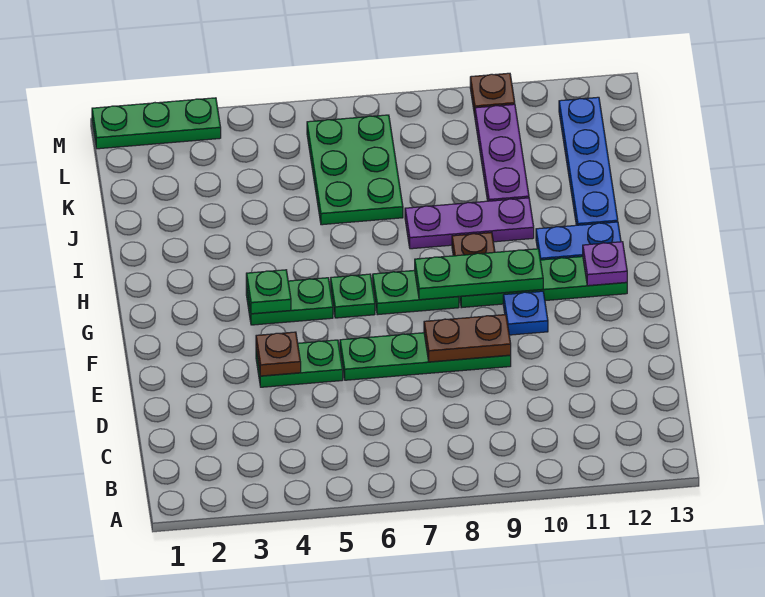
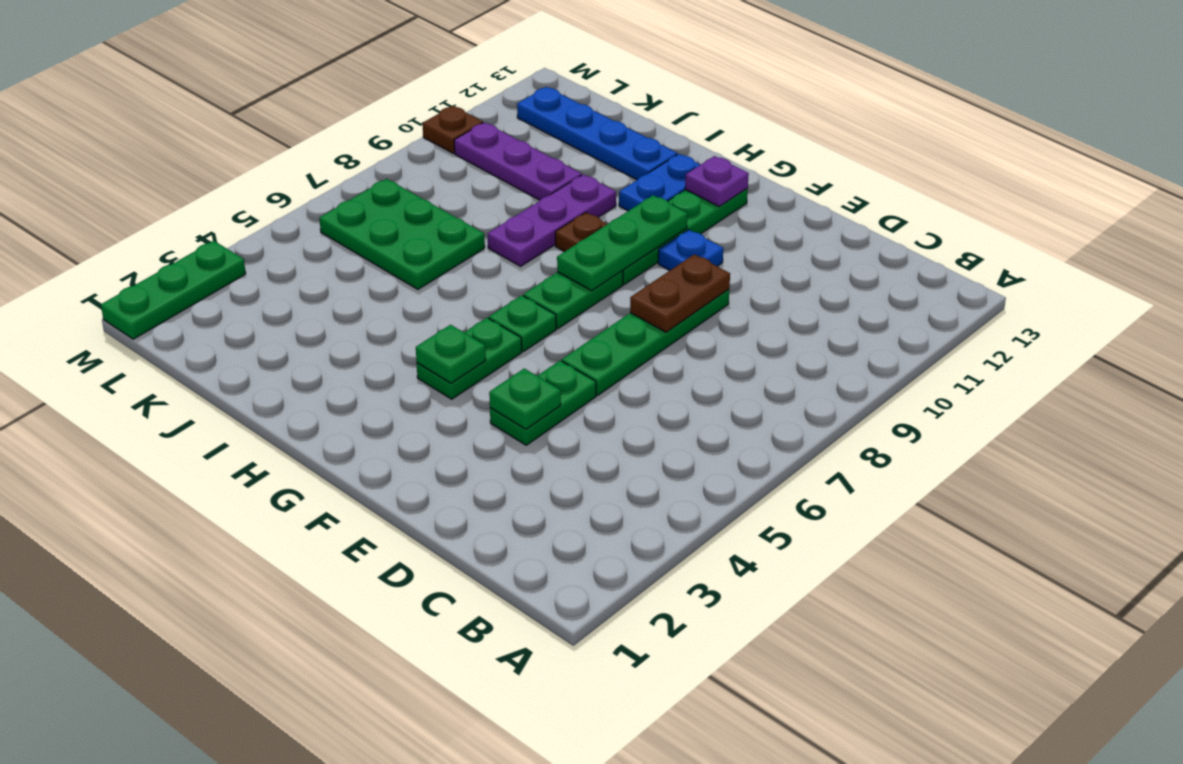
brown 1x1 plate [256,332,301,376] -> green 1x1 plate [489,368,561,429]

